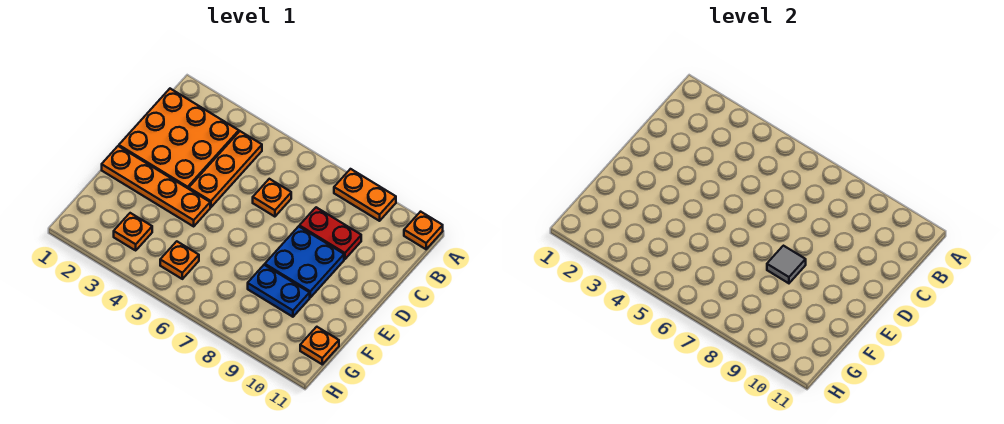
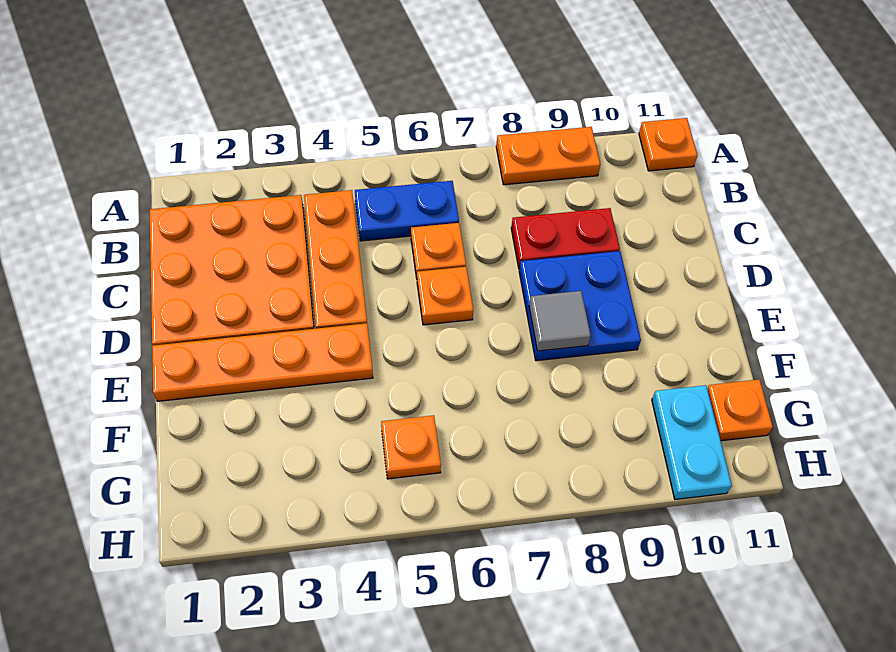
blue 1x2 plate [248,265,310,317] -> blue 1x2 plate moved to [355,181,459,241]
orange 1x1 plate [114,213,152,250] -> orange 1x1 plate moved to [417,267,473,325]
none -> cyan 1x2 plate [652,385,732,499]

